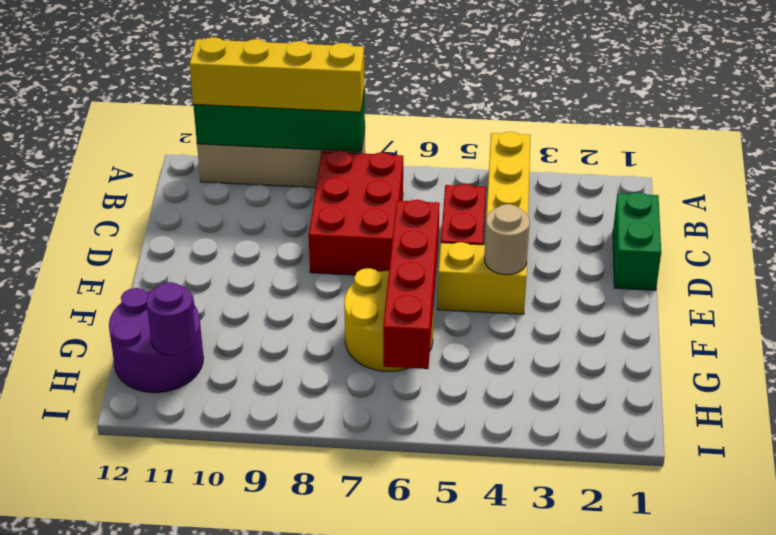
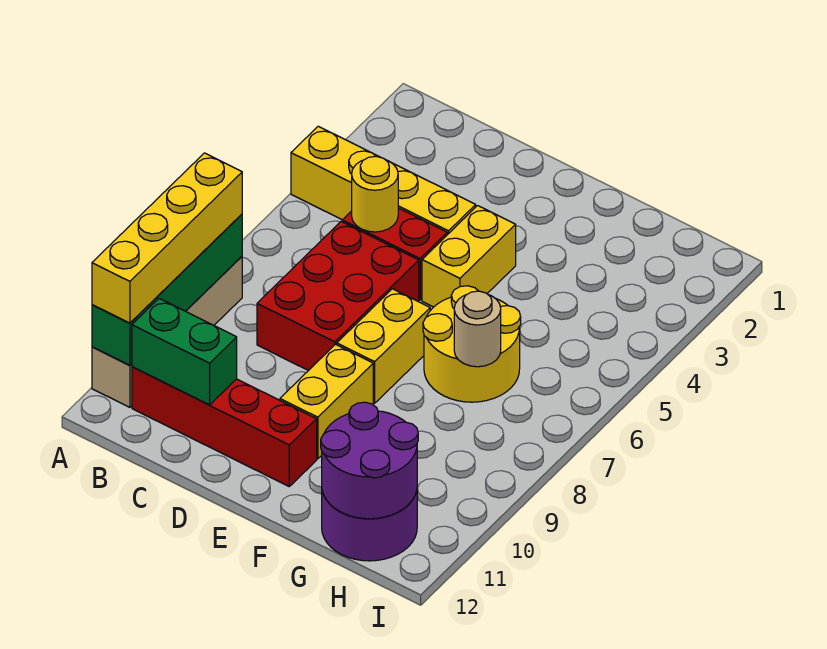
red 2x3 brick [309,150,403,275] -> red 2x3 brick turned to [257,222,419,371]
green 1x2 brick [613,192,661,290] -> green 1x2 brick moved to [132,299,237,405]
none -> yellow 1x1 round brick [352,156,398,232]
tan 1x1 round brick [484,204,530,275] -> tan 1x1 round brick moved to [454,291,501,367]
red 1x4 brick [383,200,440,369] -> red 1x4 brick moved to [132,367,317,486]
none -> yellow 1x2 brick [337,289,430,403]
none -> yellow 1x2 brick [280,344,373,459]
purple 1x1 round brick [147,282,196,355] -> purple 2x2 round brick [321,402,418,519]

